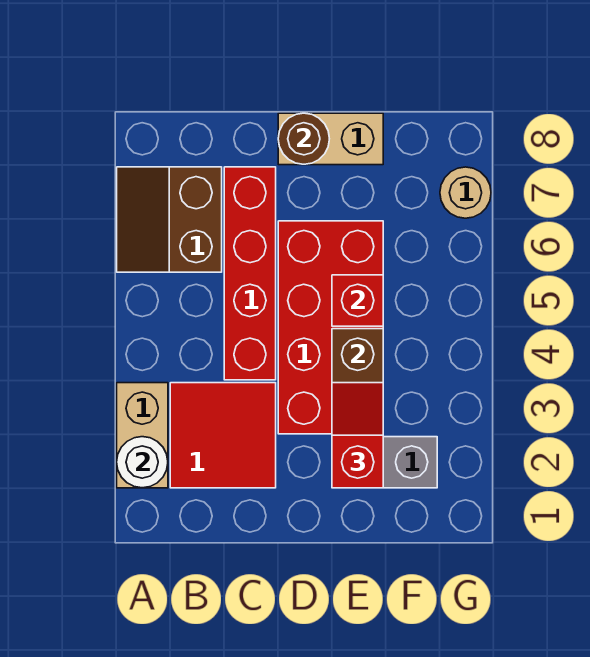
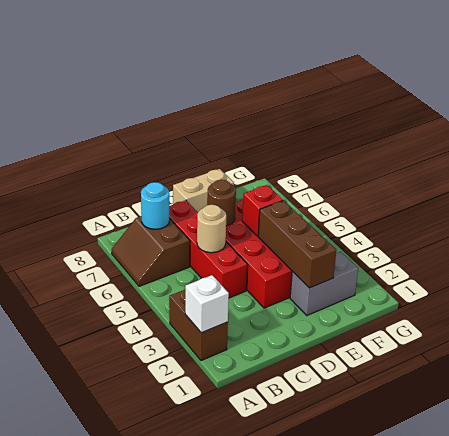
tan 1x2 brick [117,383,168,488] -> brown 1x2 brick [169,289,228,361]
white 1x1 round brick [117,437,168,488] -> white 1x1 brick [185,275,229,333]
red 2x2 tile [170,383,276,488] -> none
none -> cyan 1x1 round brick [141,182,169,229]
brown 1x1 round brick [278,113,329,164] -> brown 1x1 round brick moved to [207,180,236,226]
red 1x2 slope [332,383,383,488] -> none
tan 1x1 round brick [440,167,491,218] -> tan 1x1 round brick moved to [197,205,226,253]

